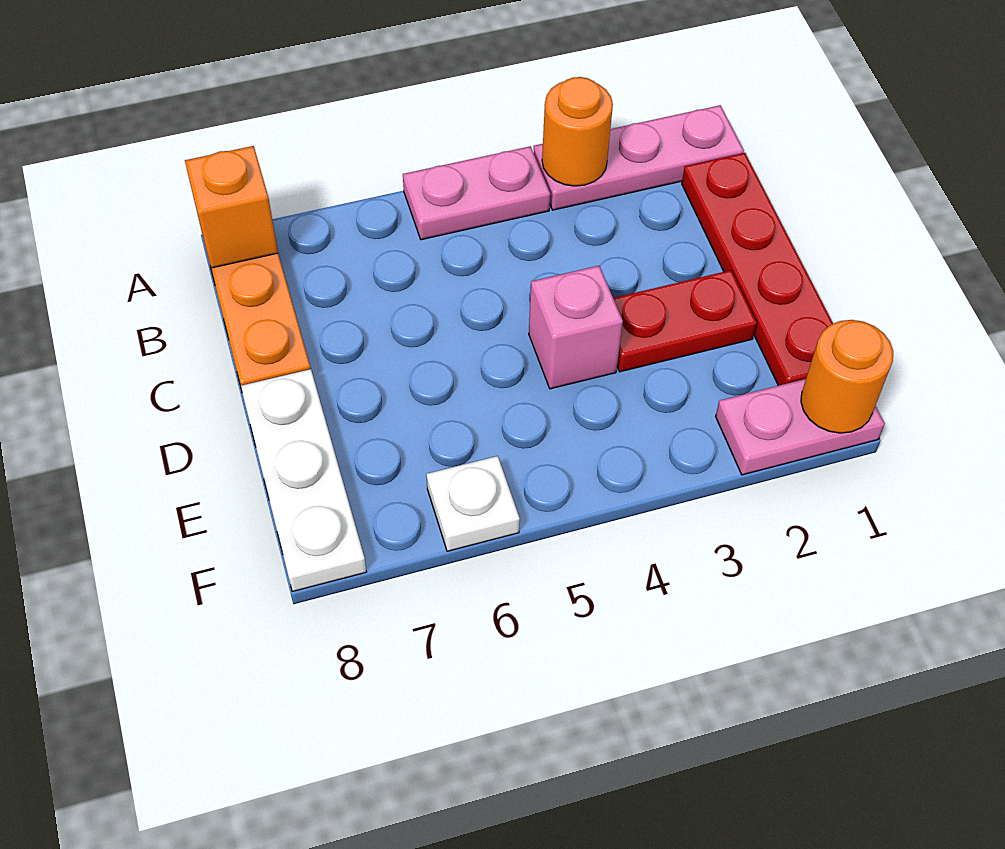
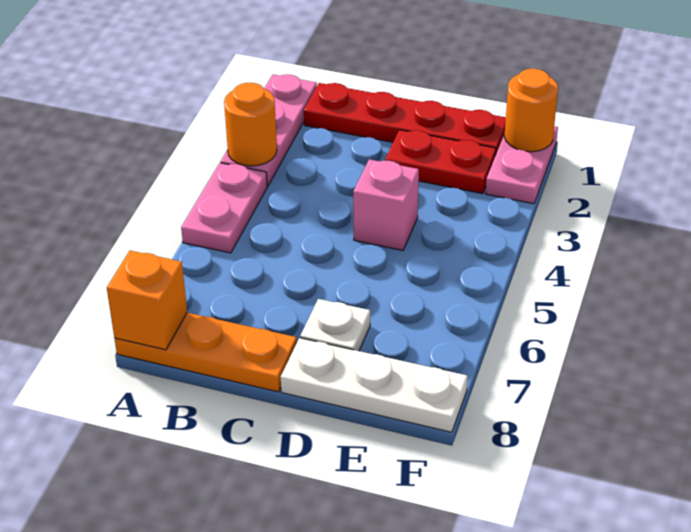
red 1x2 plate [613,270,757,372] -> red 1x2 plate turned to [385,130,496,194]
white 1x1 plate [426,456,520,551] -> white 1x1 plate moved to [300,299,370,351]

